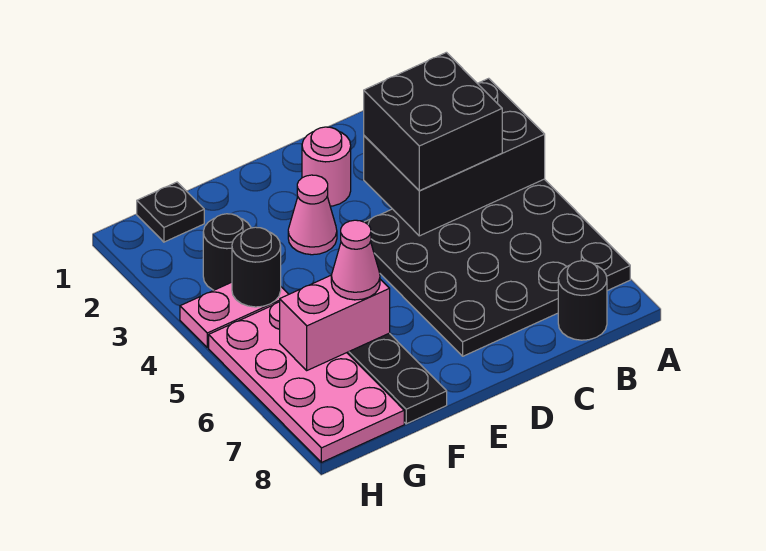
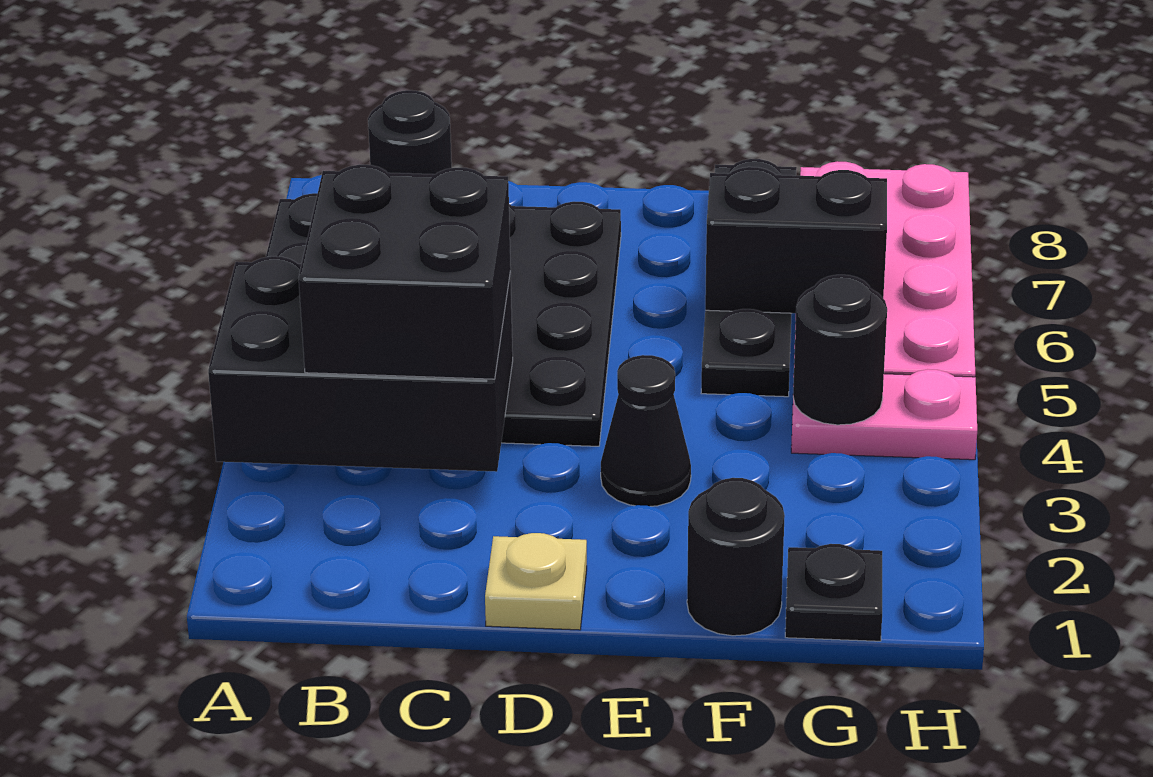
none -> tan 1x1 plate [485,533,587,630]
pink 1x1 round brick [302,127,351,206] -> none
pink 1x1 cone [288,175,337,255] -> black 1x1 cone [601,355,691,506]
pink 1x2 brick [280,276,390,370] -> black 1x2 brick [705,167,887,313]
pink 1x1 cone [331,220,380,300] -> none
black 1x1 round brick [203,214,251,290] -> black 1x1 round brick moved to [687,478,785,636]

